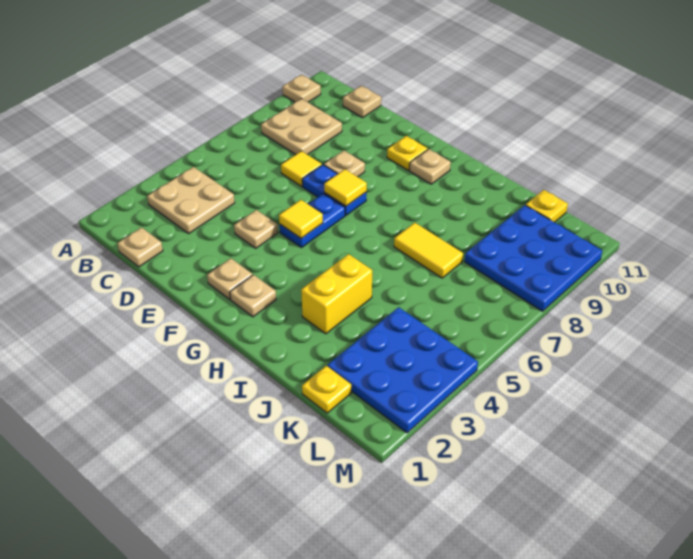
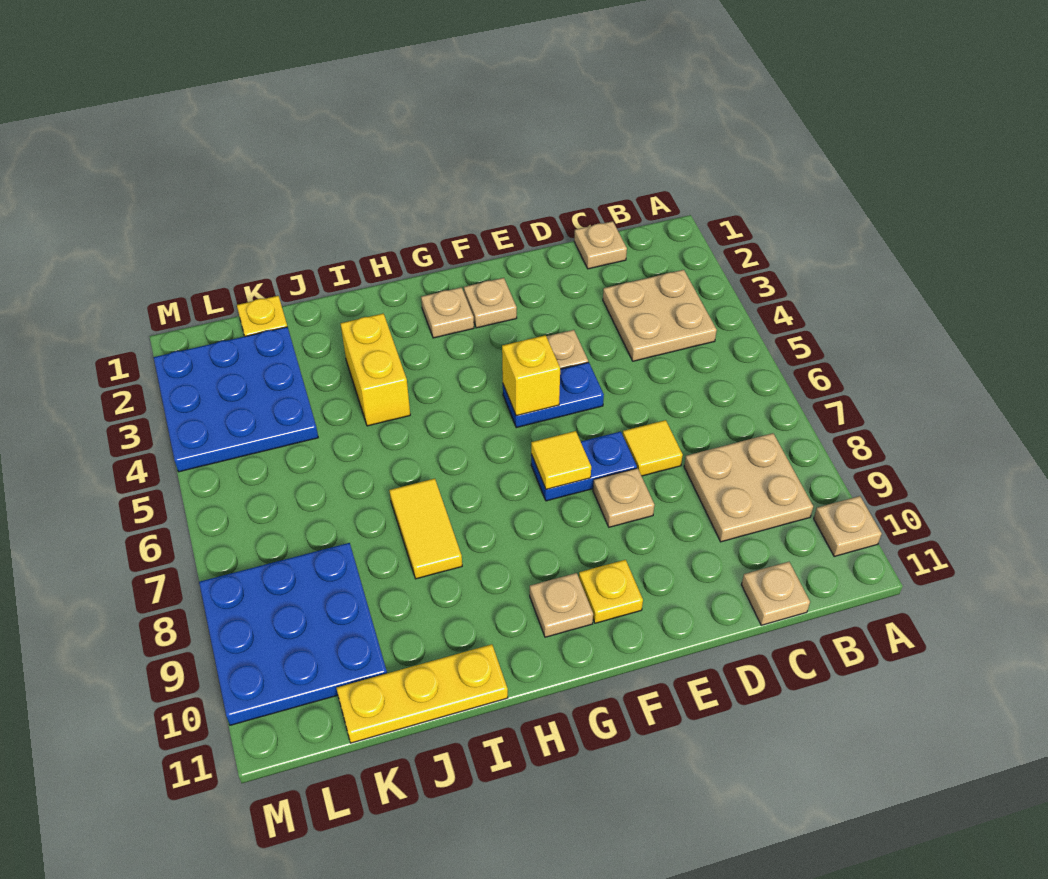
blue 1x2 plate [280,194,345,248] -> blue 1x2 plate turned to [503,362,604,428]
yellow 1x1 tile [279,200,323,238] -> yellow 1x1 brick [502,335,560,416]
yellow 1x2 tile [394,223,463,278] -> yellow 1x2 tile turned to [389,479,462,579]
yellow 1x1 plate [526,190,568,222] -> yellow 1x3 plate [337,644,508,743]

